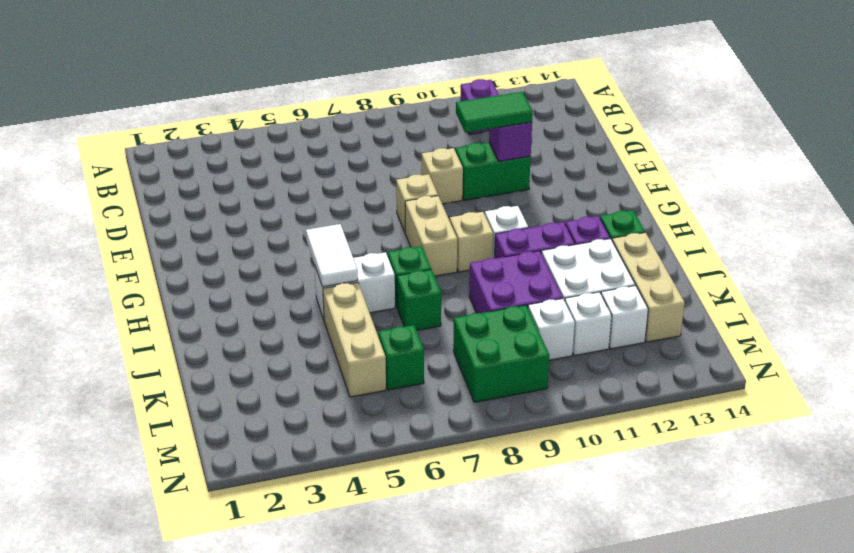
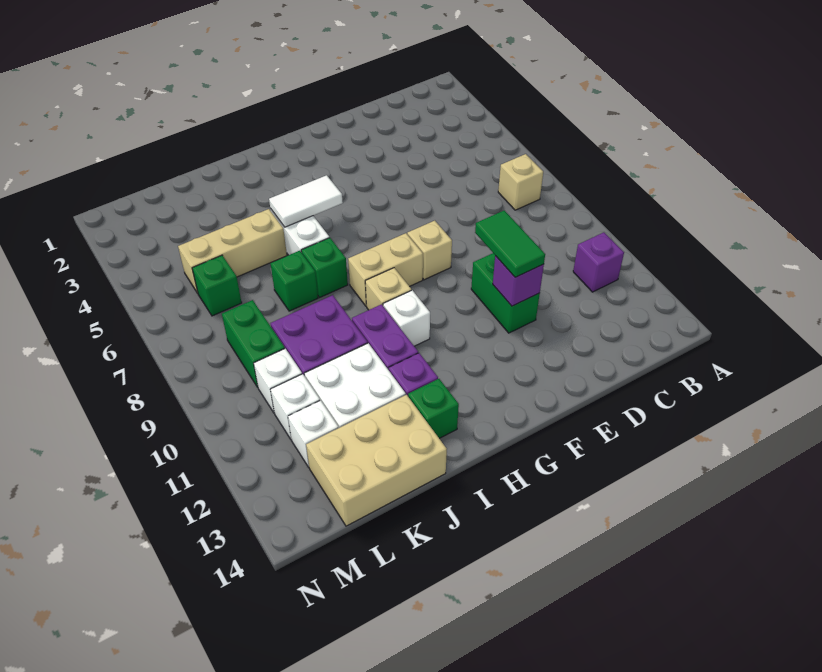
tan 1x1 brick [422,148,463,204] -> tan 1x1 brick moved to [498,154,543,210]
tan 1x3 brick [612,233,685,342] -> tan 2x3 brick [306,395,447,526]
green 2x2 brick [453,305,549,402] -> green 1x2 brick [222,300,285,387]

